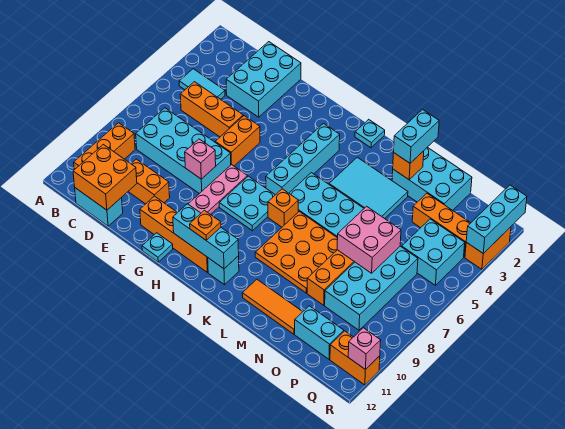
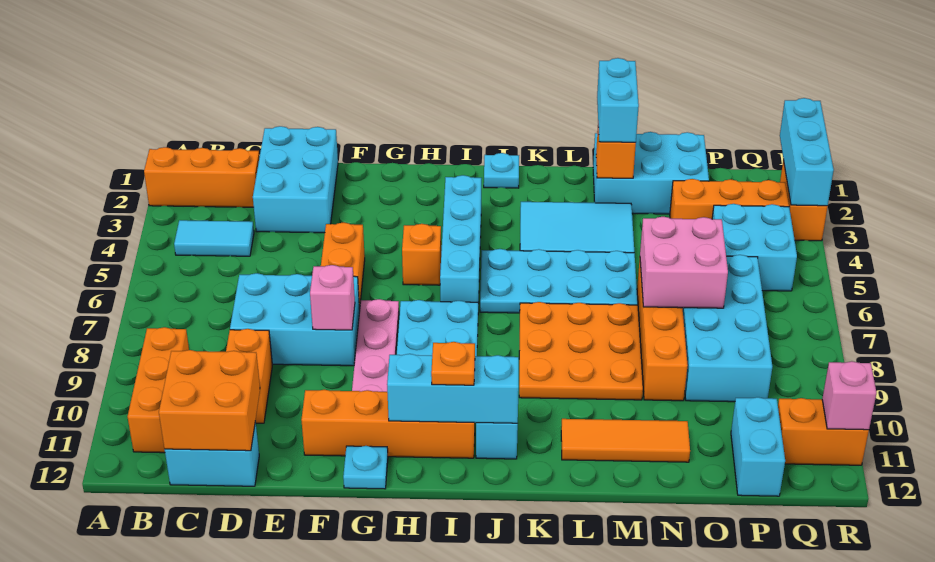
orange 1x3 brick [180,82,243,137] -> orange 1x3 brick moved to [144,147,260,207]
cyan 2x4 brick [136,108,231,194] -> cyan 2x3 brick [230,273,360,366]
orange 1x2 brick [128,159,170,204] -> orange 1x2 brick turned to [226,329,272,423]
orange 1x1 brick [268,189,298,227] -> orange 1x1 brick moved to [402,224,441,285]
cyan 1x2 brick [295,306,344,359] -> cyan 1x2 brick turned to [731,397,785,496]

